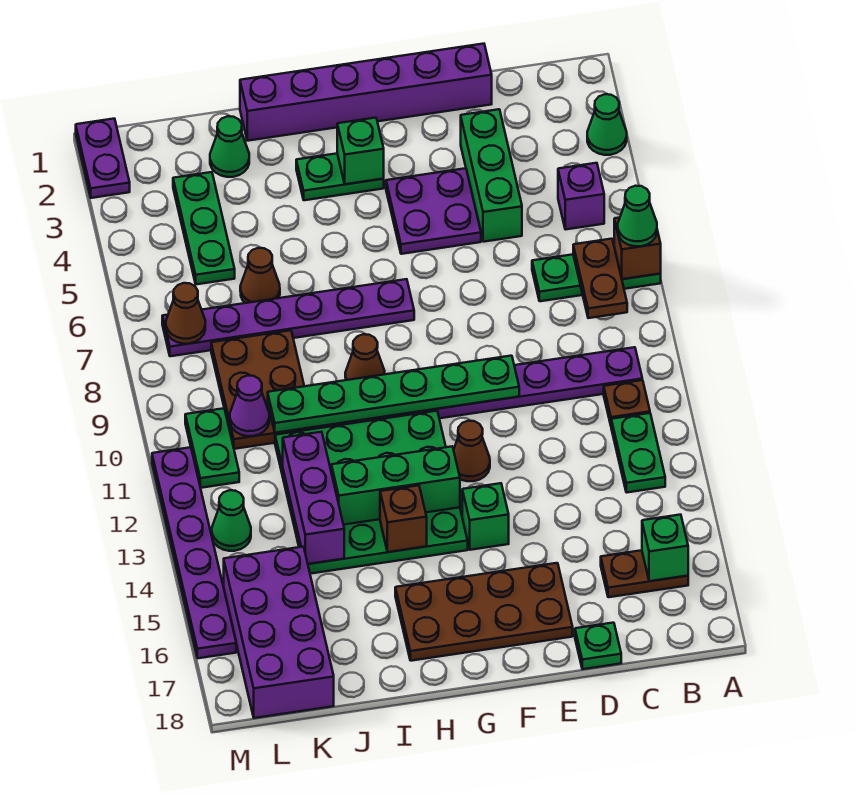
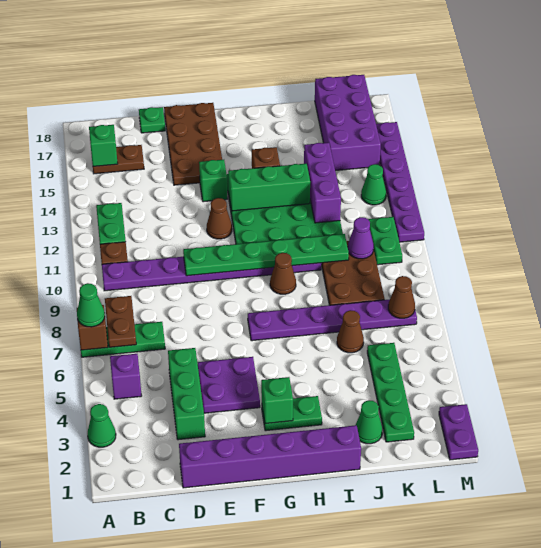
brown 2x4 plate [395,563,573,661] -> brown 2x4 plate turned to [164,103,222,185]
green 1x3 plate [173,172,235,284] -> green 1x4 plate [367,343,414,442]

